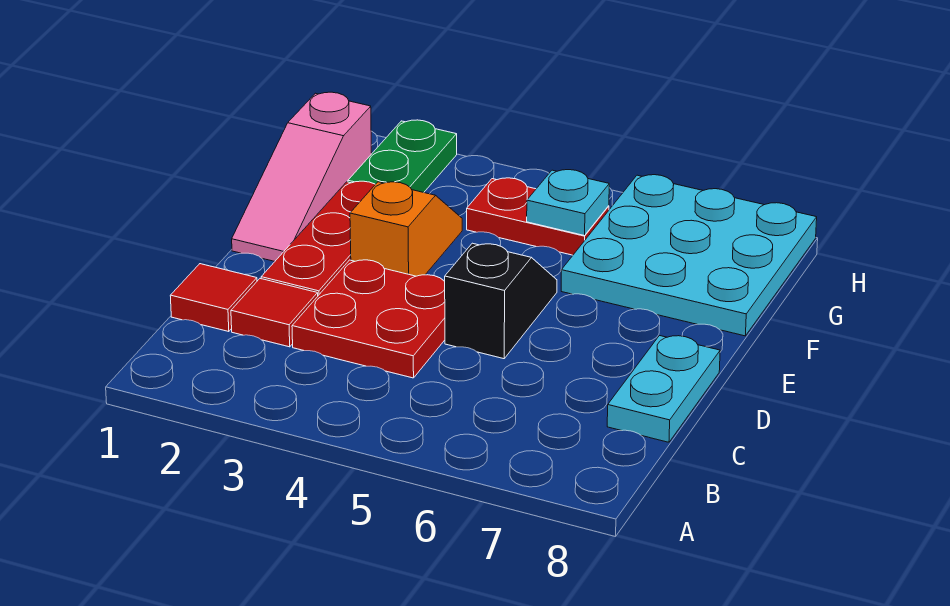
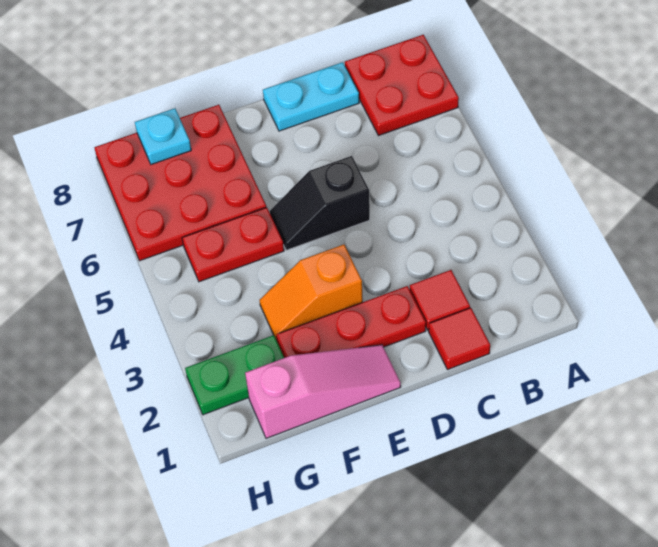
red 2x2 plate [292,260,445,378] -> red 2x2 plate moved to [345,35,459,136]
cyan 3x3 plate [561,175,817,336] -> red 3x3 plate [94,105,266,261]
red 1x2 plate [467,178,609,255] -> red 1x2 plate turned to [182,207,284,282]
cyan 1x1 plate [527,170,609,236] -> cyan 1x1 plate moved to [135,108,191,164]

